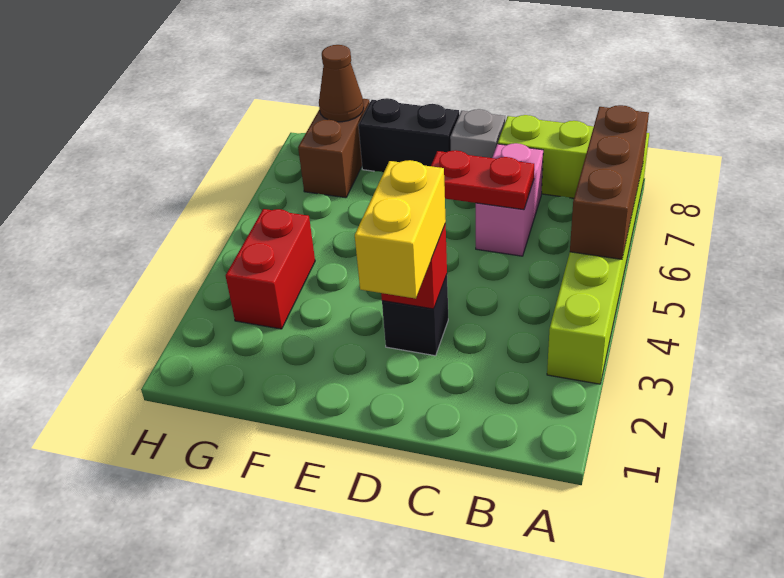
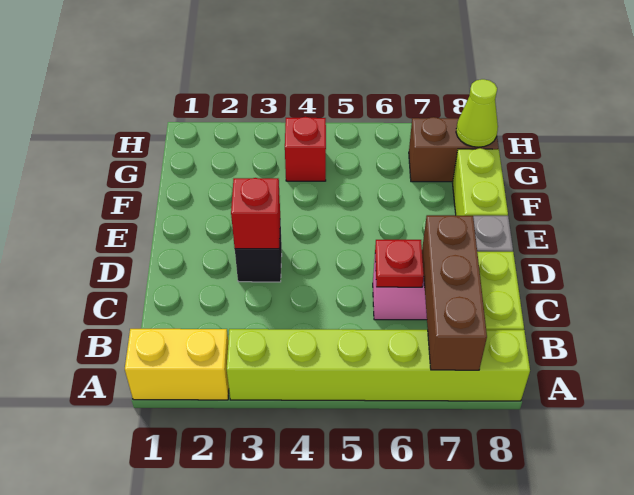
brown 1x3 brick [570,105,649,259] -> brown 1x3 brick turned to [422,215,487,370]
red 1x2 plate [431,150,534,210] -> red 1x1 plate [375,240,424,287]
yellow 1x2 brick [355,160,446,299] -> yellow 1x2 brick moved to [125,329,229,400]
black 1x2 brick [358,98,459,172] -> lime 1x2 brick [453,148,508,216]
red 1x2 brick [226,209,315,329] -> red 1x1 brick [285,117,326,181]
brown 1x1 cone [319,45,364,122] -> lime 1x1 cone [456,79,498,147]

